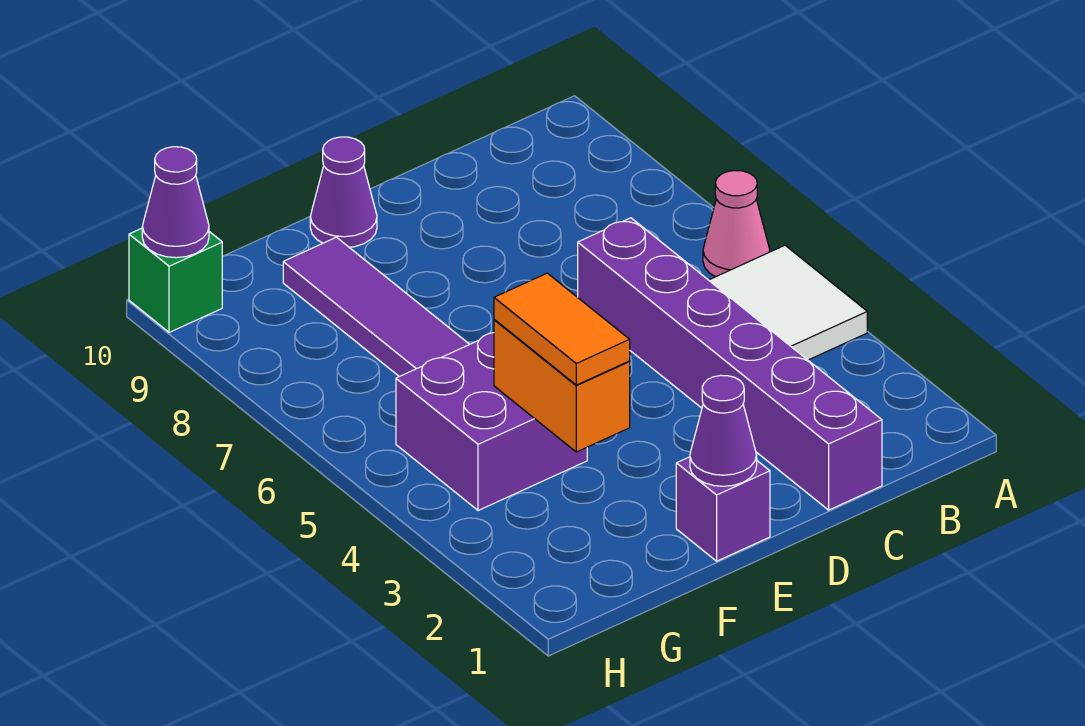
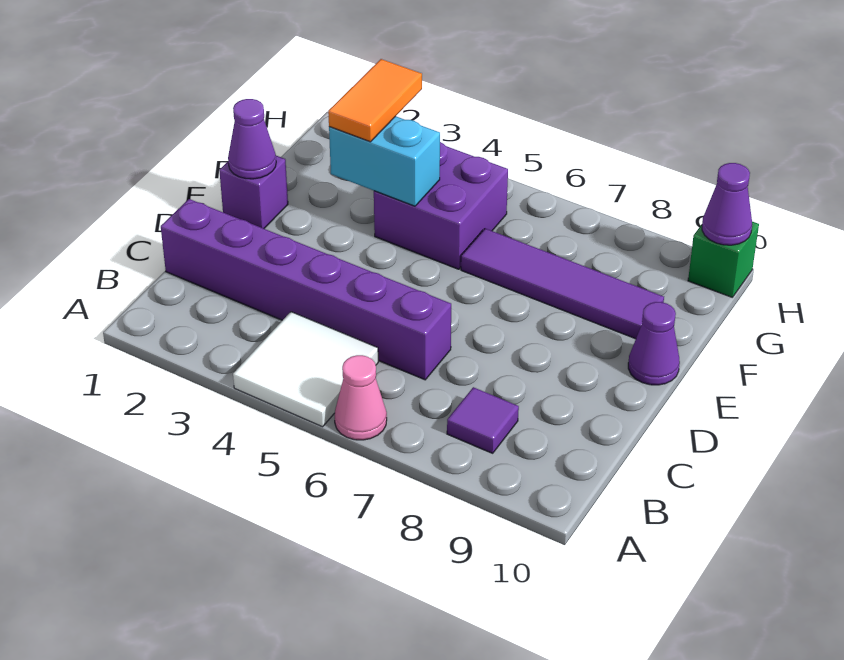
none -> purple 1x1 tile [447,387,519,453]
orange 1x2 brick [494,319,630,452] -> cyan 1x2 brick [329,116,440,206]
orange 1x2 tile [494,273,630,385] -> orange 1x2 tile turned to [328,59,422,142]

